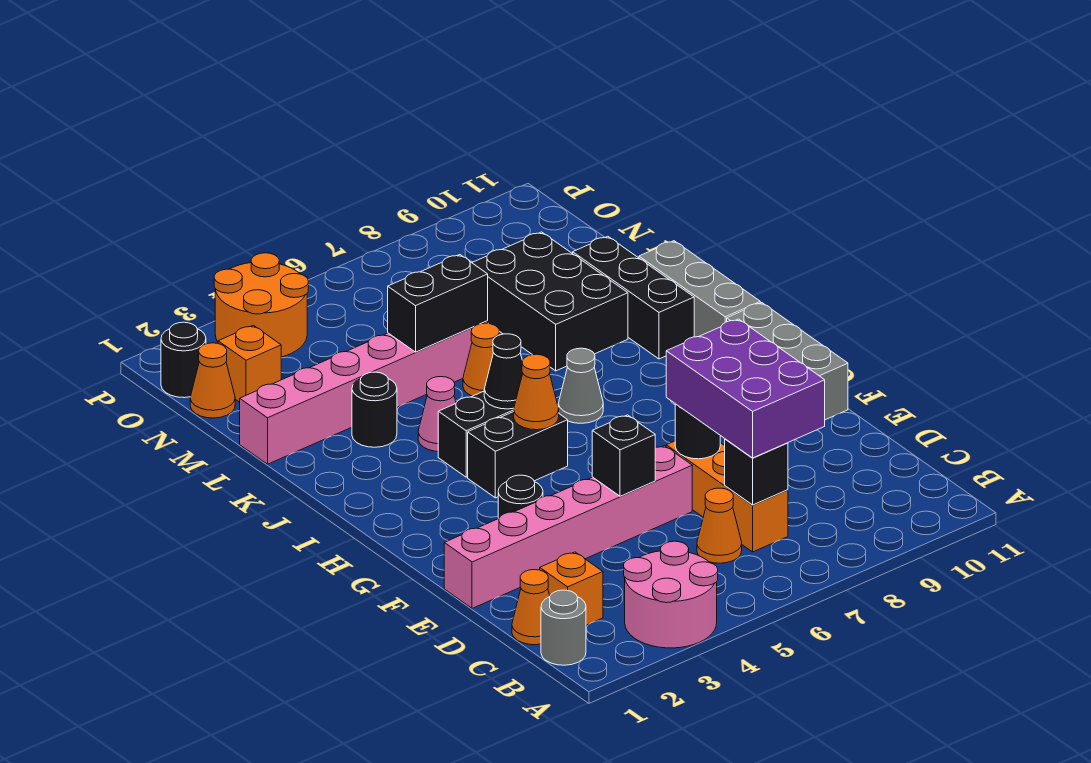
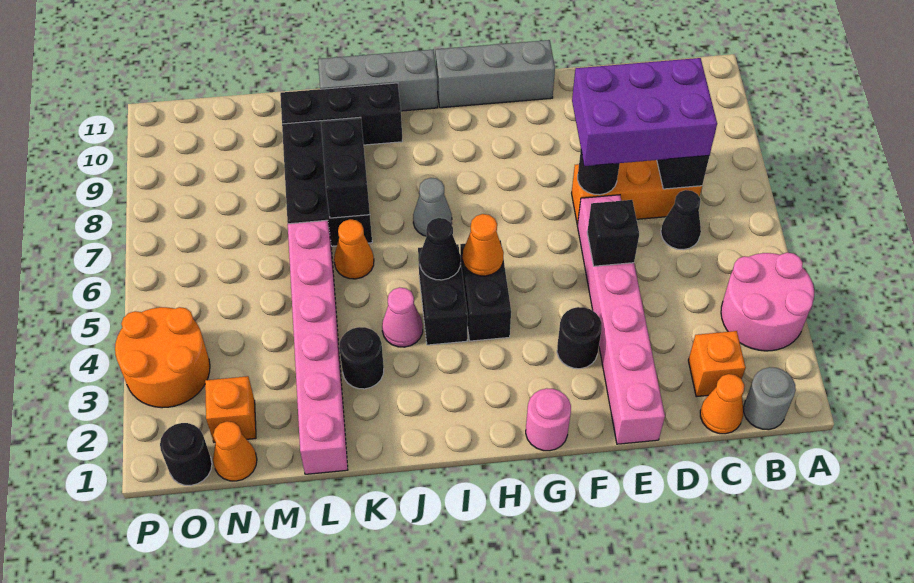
orange 1x1 cone [697,488,742,563] -> black 1x1 cone [661,190,701,250]
none -> pink 1x1 round brick [526,388,571,451]
black 2x3 brick [472,232,628,371] -> black 2x3 brick turned to [282,117,372,246]
black 1x2 brick [388,255,488,352] -> black 1x2 brick moved to [321,119,370,218]

